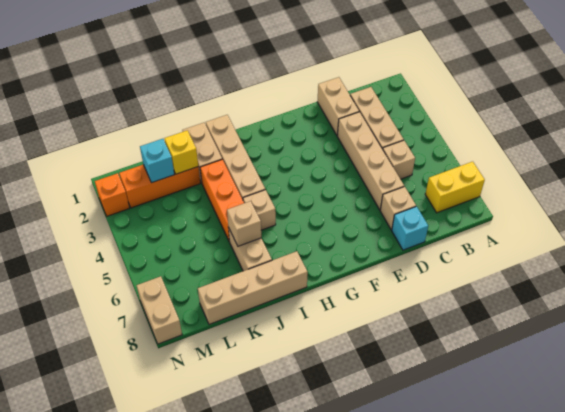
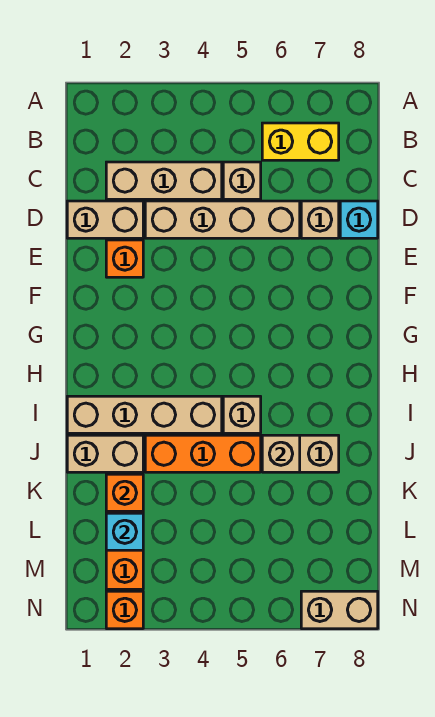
yellow 1x2 brick [425,162,485,213] -> yellow 1x2 brick turned to [262,123,339,160]
none -> orange 1x1 brick [106,240,143,277]
tan 1x4 brick [198,251,308,324] -> none
yellow 1x1 brick [164,130,198,174] -> orange 1x1 brick [106,474,143,511]

